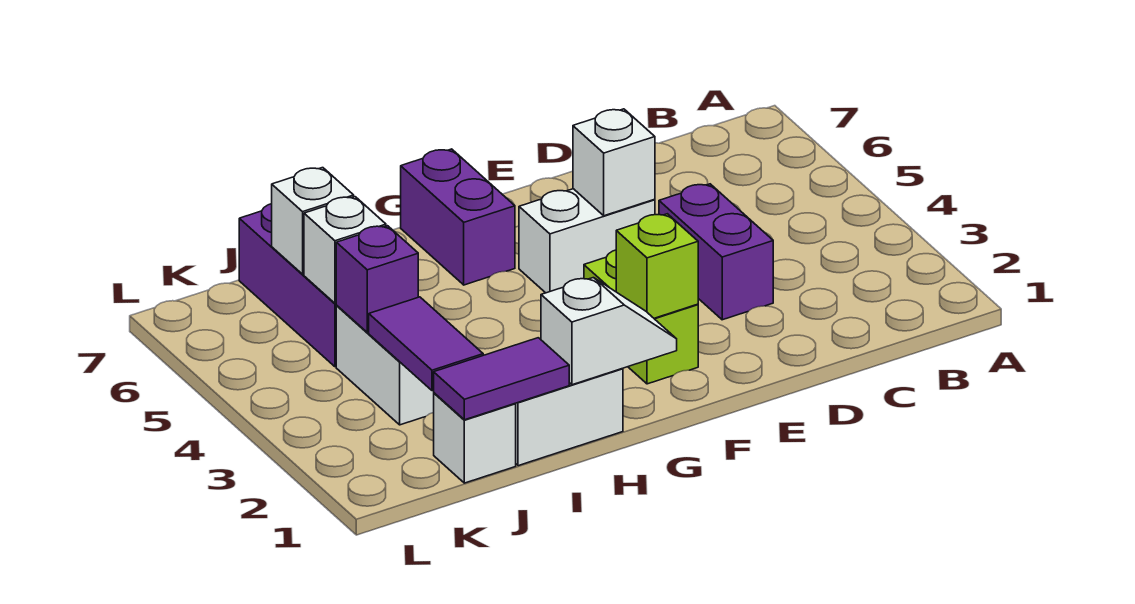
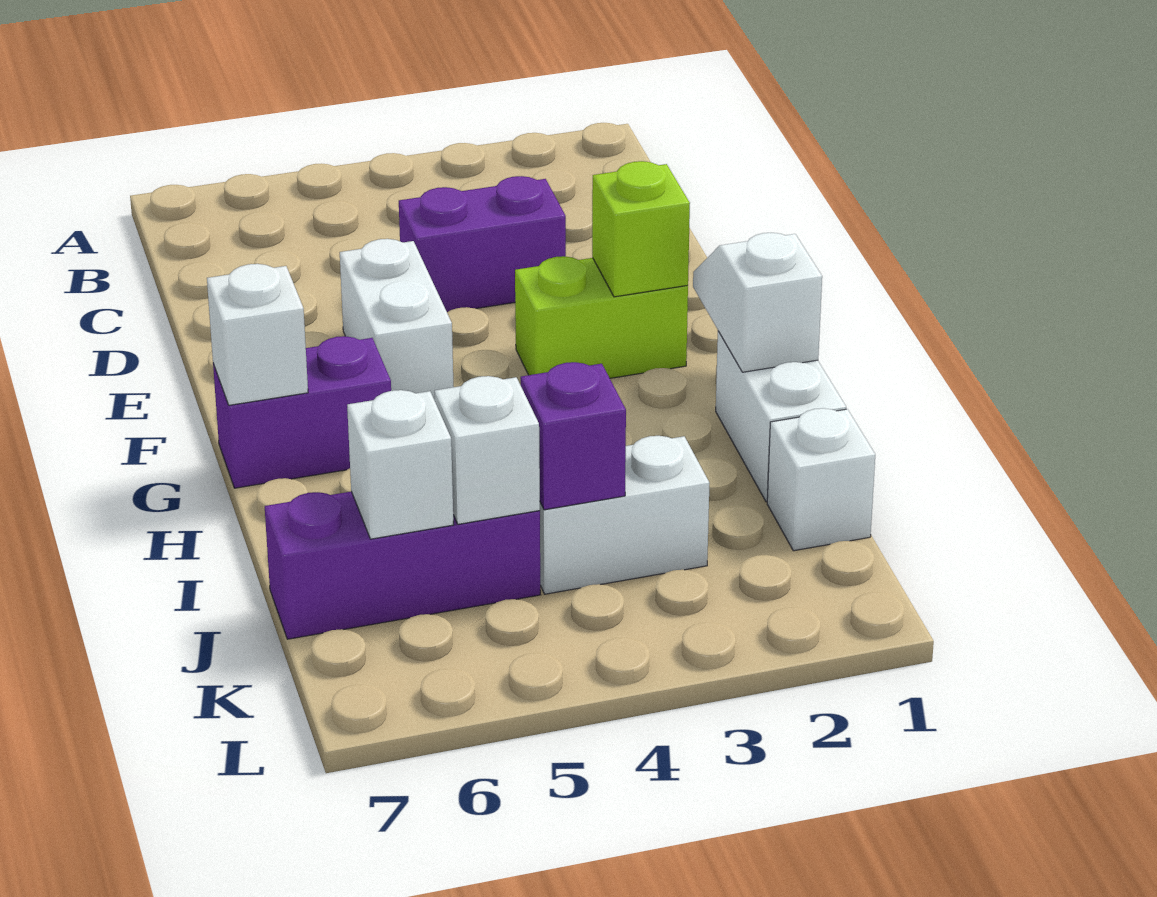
white 1x1 brick [573,109,655,216] -> white 1x1 brick moved to [207,264,308,405]
purple 1x2 tile [434,338,569,420] -> none
purple 1x2 tile [369,297,483,391] -> none

